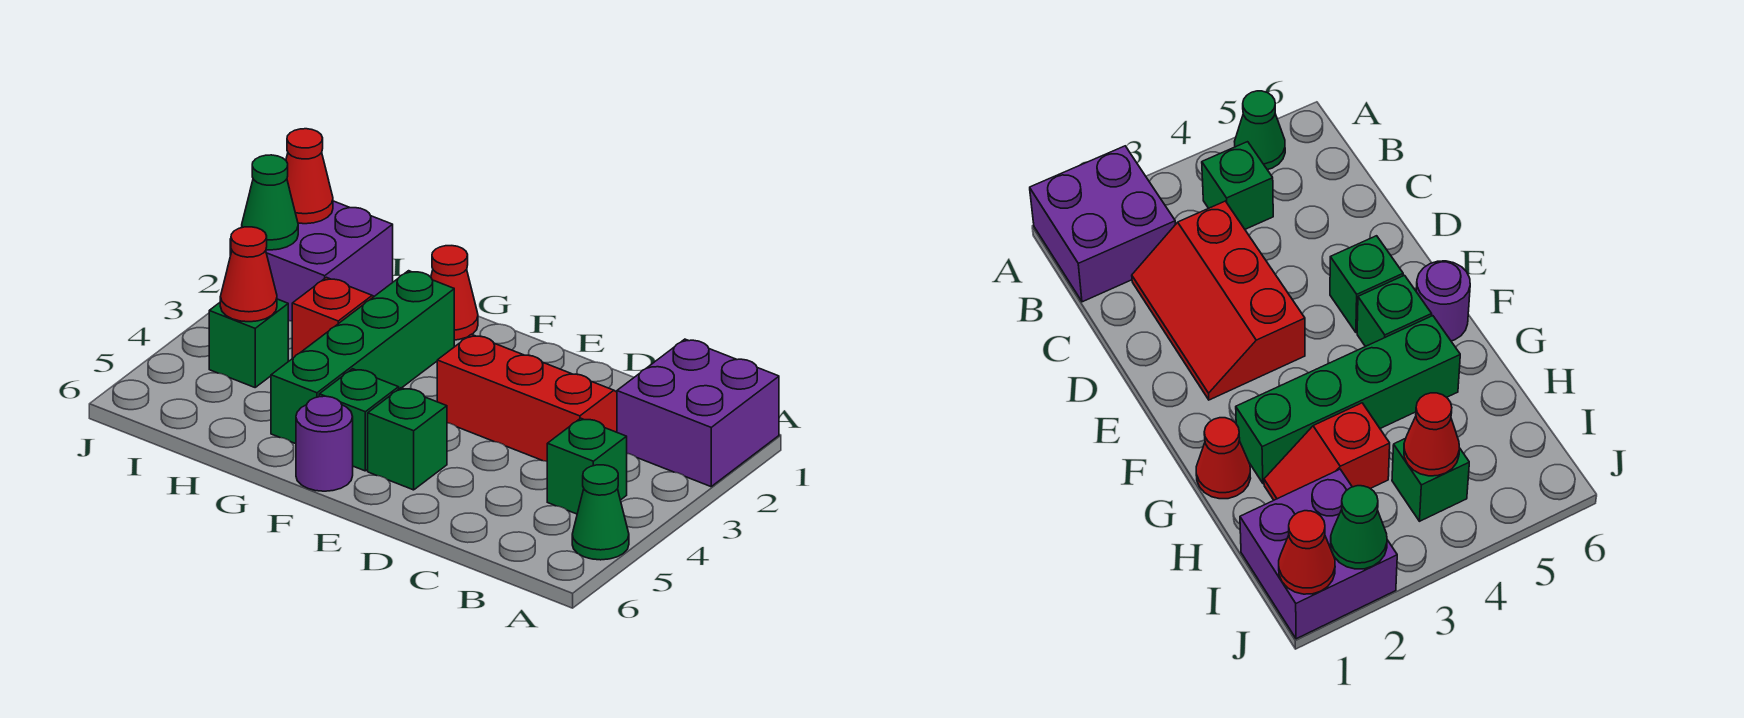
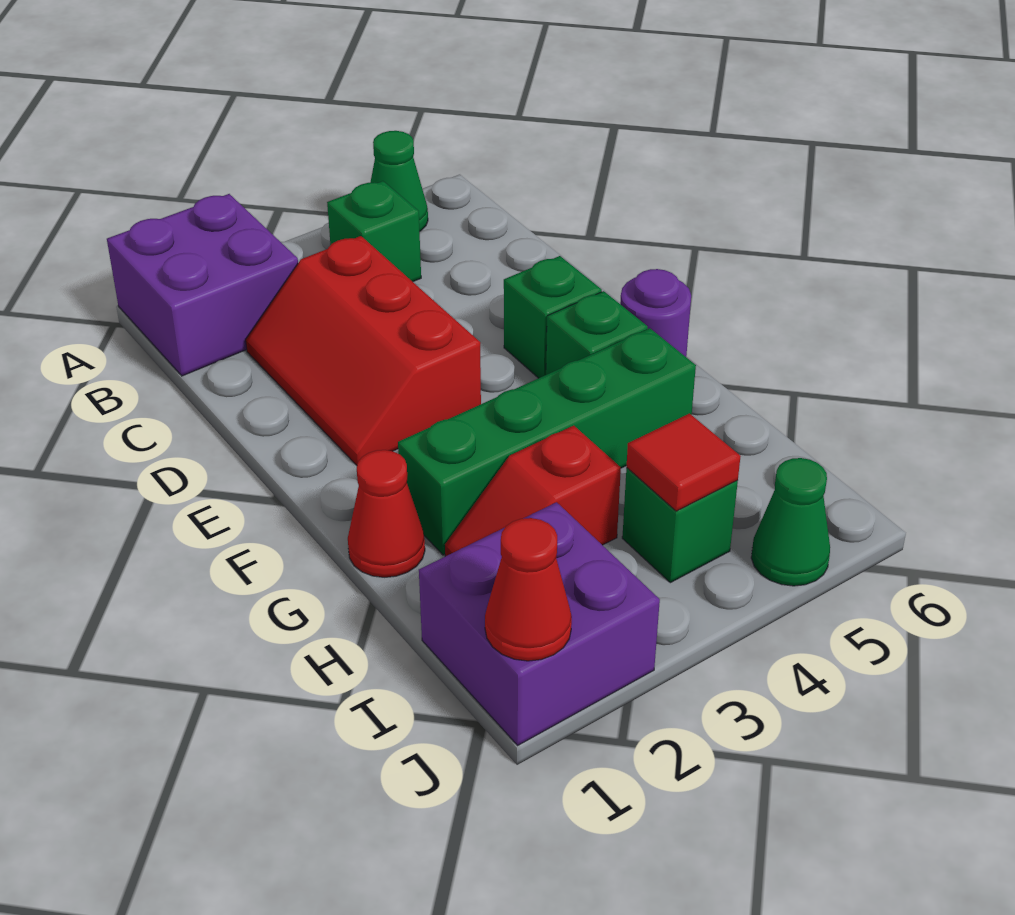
red 1x1 cone [220,227,277,322] -> red 1x1 tile [627,414,741,511]
green 1x1 cone [242,155,298,250] -> green 1x1 cone moved to [751,458,830,586]

